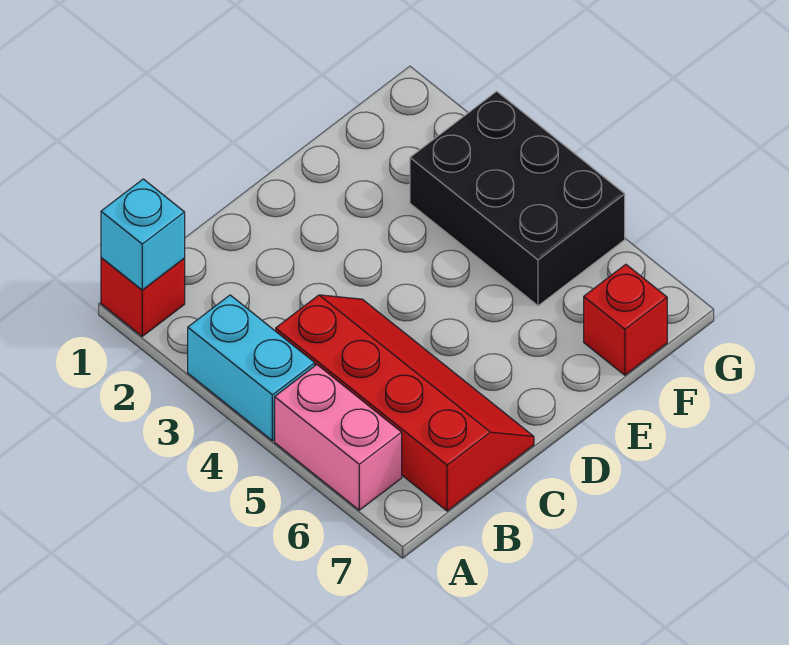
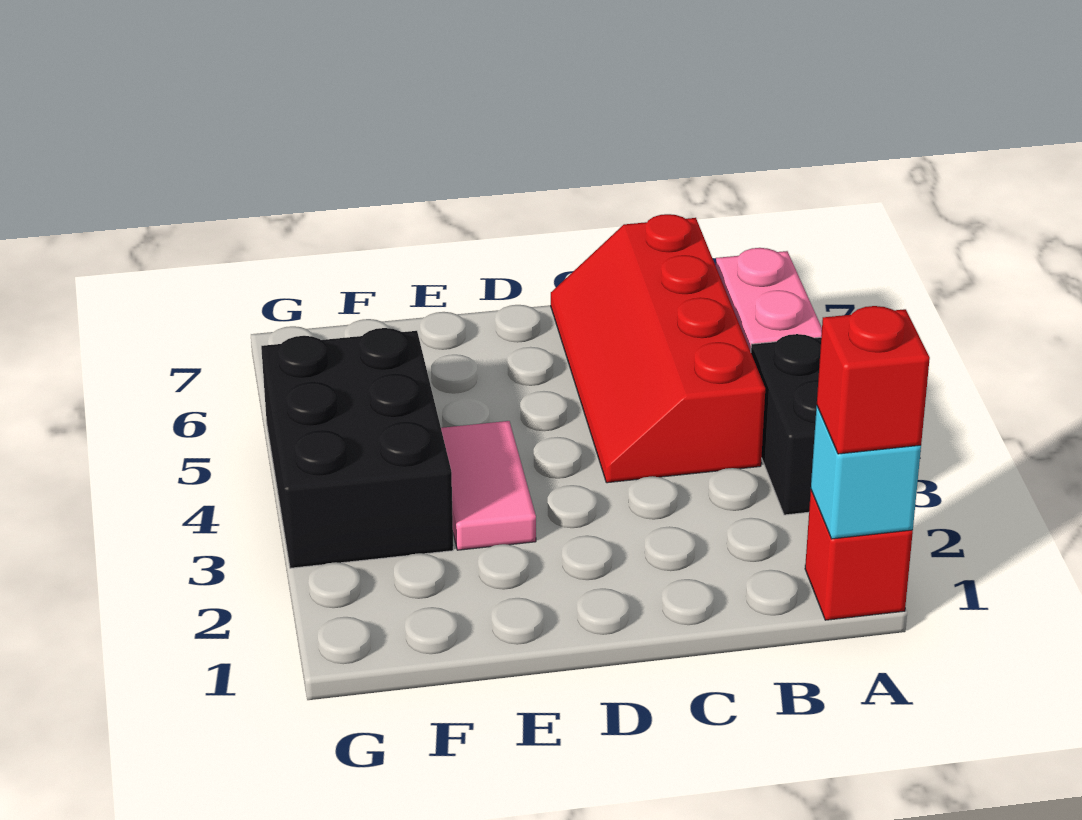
cyan 1x2 brick [188,295,315,441] -> black 1x2 brick [751,334,821,515]
none -> pink 1x2 tile [441,421,536,550]
red 1x1 brick [584,264,667,375] -> red 1x1 brick moved to [817,306,930,454]

